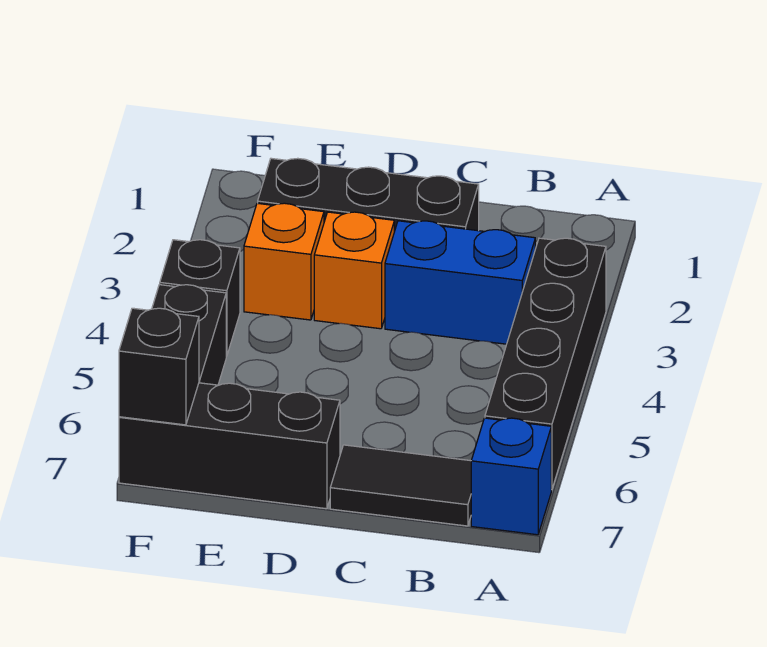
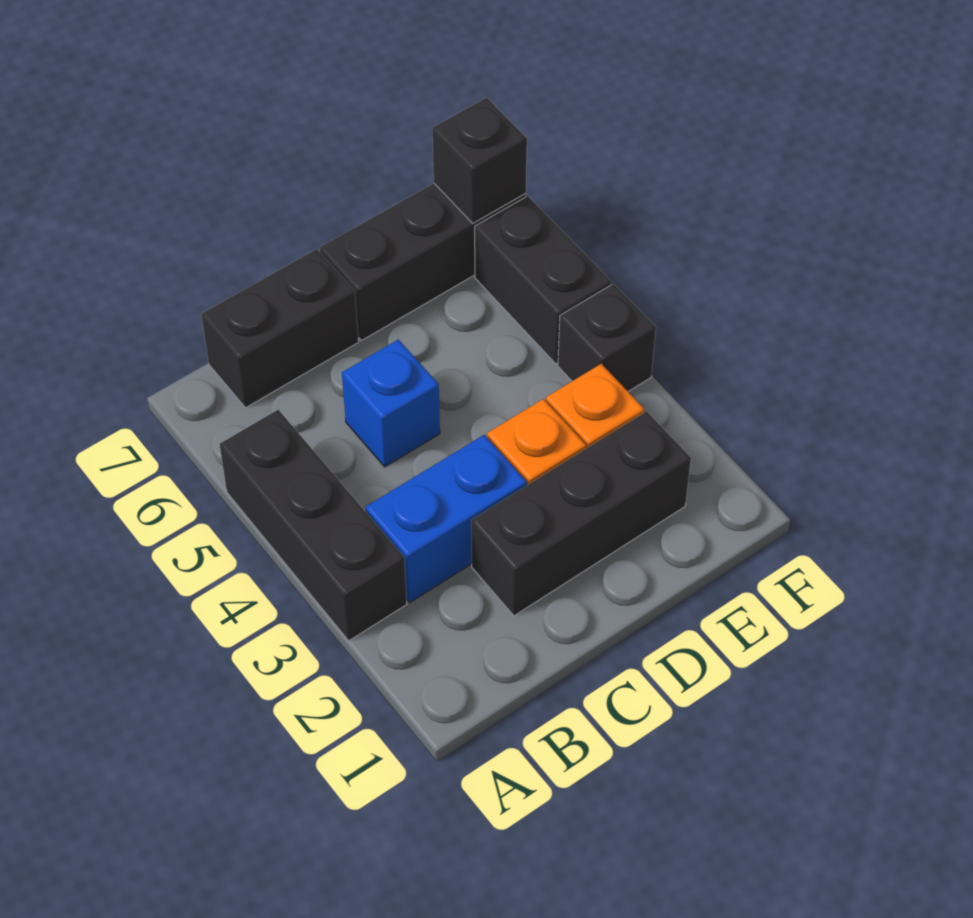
black 1x4 brick [485,238,606,490] -> black 1x3 brick [220,410,407,641]
blue 1x1 brick [471,418,551,535] -> blue 1x1 brick moved to [342,339,440,467]
black 1x2 tile [330,445,471,526] -> black 1x2 brick [201,249,359,408]

